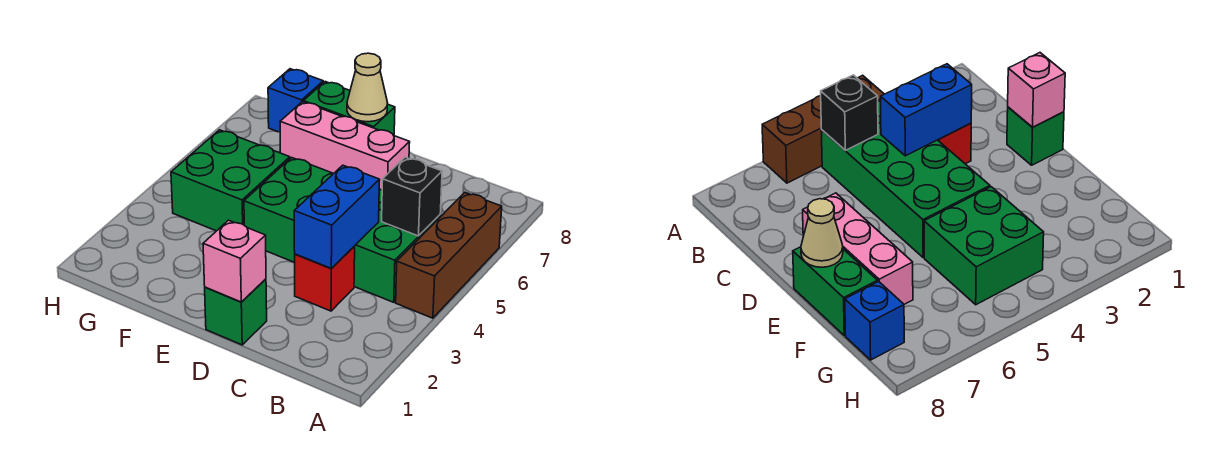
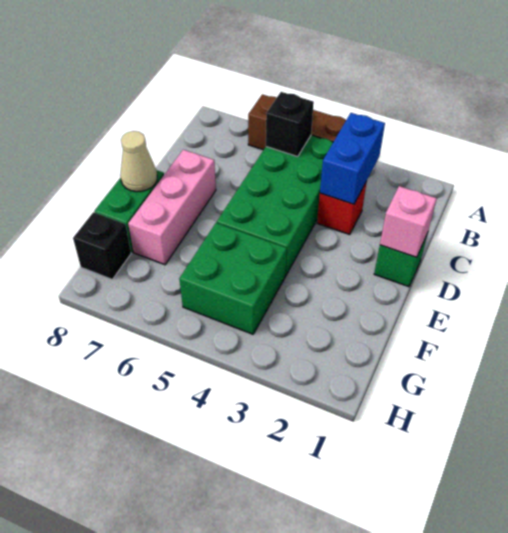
blue 1x2 brick [294,165,380,269] -> blue 1x2 brick turned to [320,113,385,204]
blue 1x1 brick [268,69,323,132] -> black 1x1 brick [73,212,131,279]

